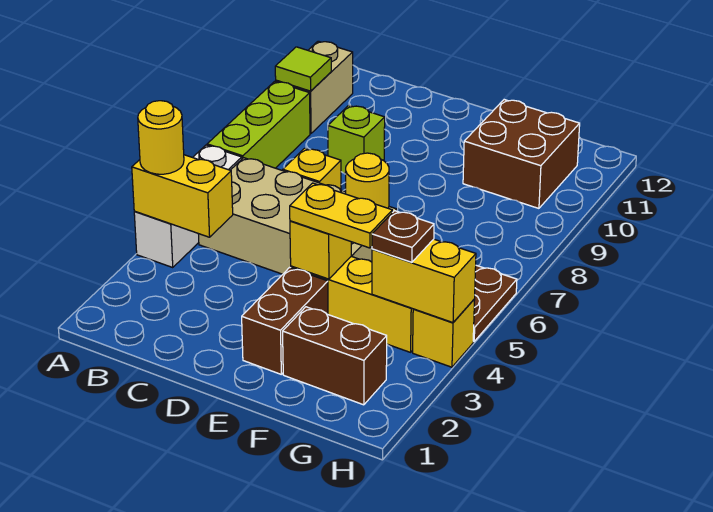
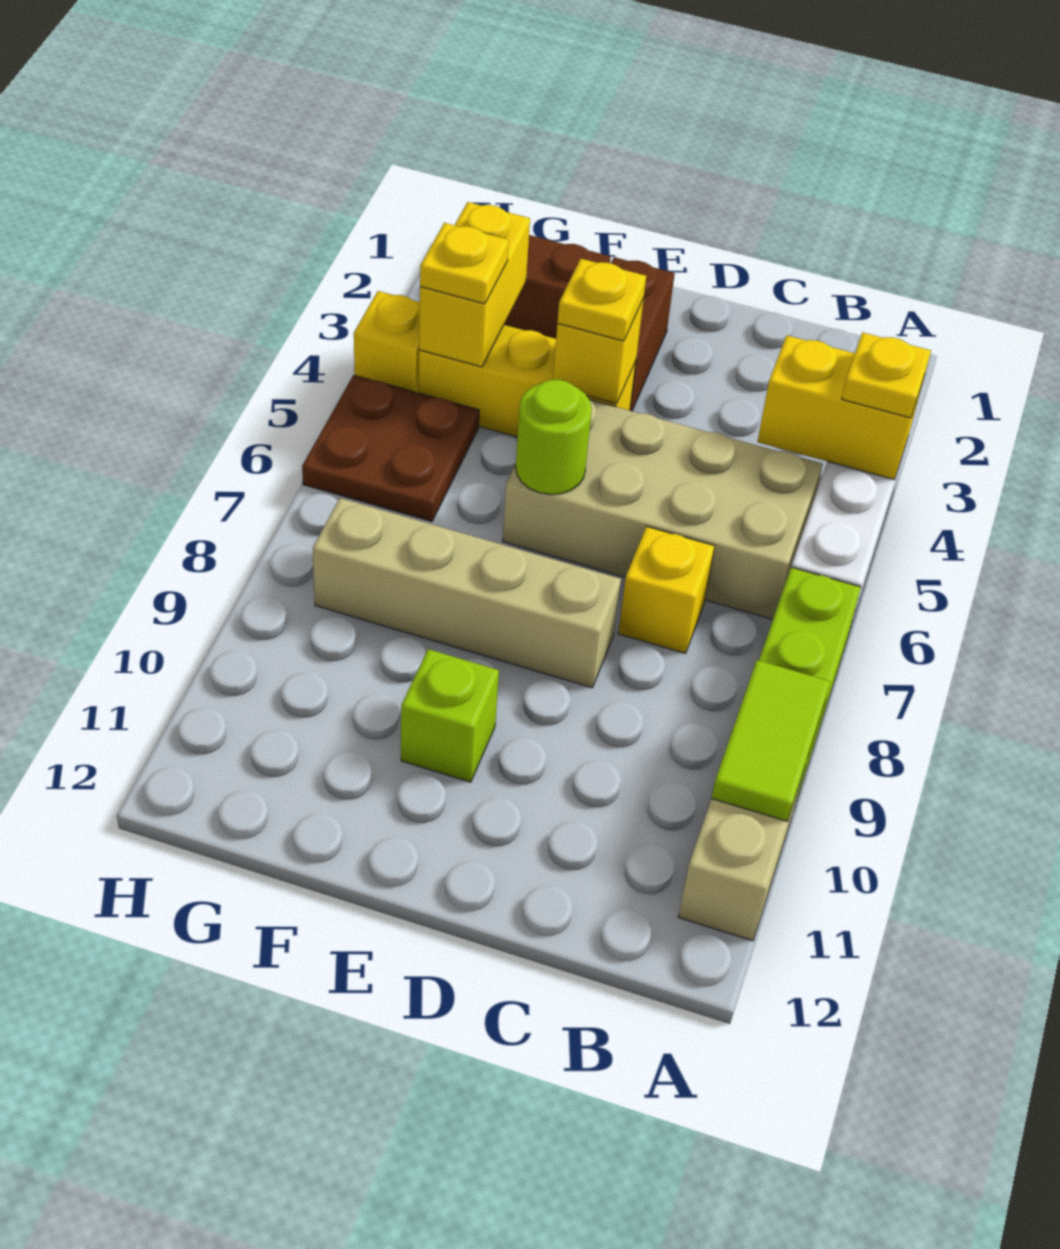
yellow 1x1 round brick [138,101,184,174] -> yellow 1x1 plate [842,332,931,418]
lime 1x1 tile [275,47,331,91] -> lime 1x2 tile [712,660,830,822]
lime 1x1 brick [328,105,385,174] -> lime 1x1 brick moved to [401,649,499,782]
none -> tan 1x4 brick [313,498,621,688]
yellow 1x2 plate [290,183,392,248] -> yellow 1x1 plate [557,259,646,341]
yellow 1x1 round brick [346,153,389,208] -> lime 1x1 round brick [516,380,592,495]
brown 2x2 brick [463,100,580,208] -> none
yellow 1x2 brick [372,239,476,323] -> yellow 1x2 brick turned to [419,202,530,367]
brown 1x1 plate [372,211,434,262] -> yellow 1x1 plate [420,223,509,304]

